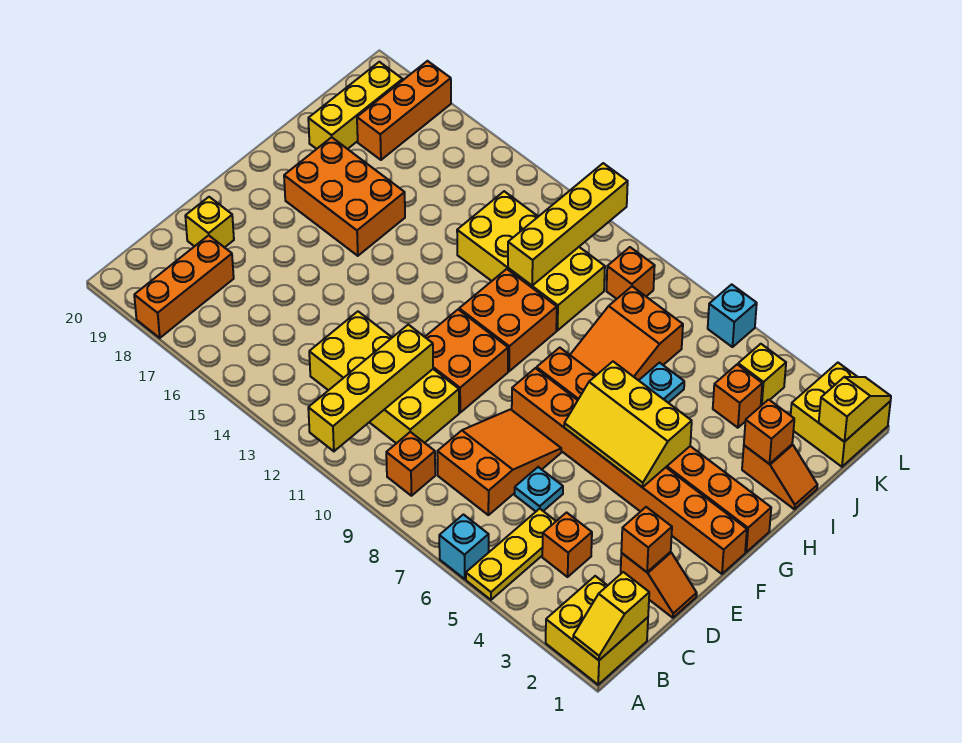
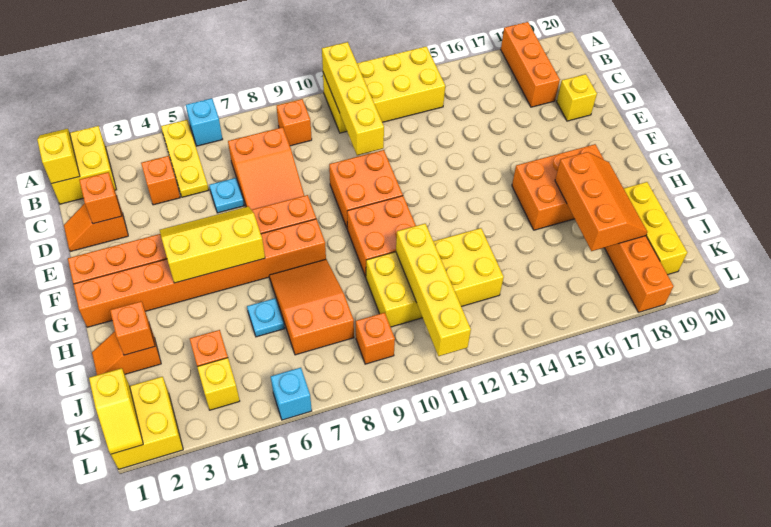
yellow 2x4 brick [309,312,459,443] -> yellow 2x4 brick moved to [323,46,445,133]
none -> orange 2x3 slope [555,152,647,251]

